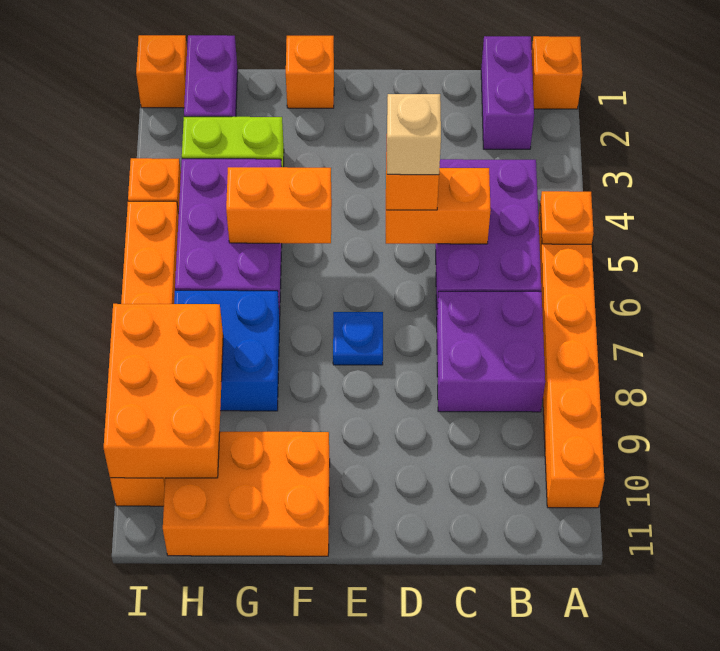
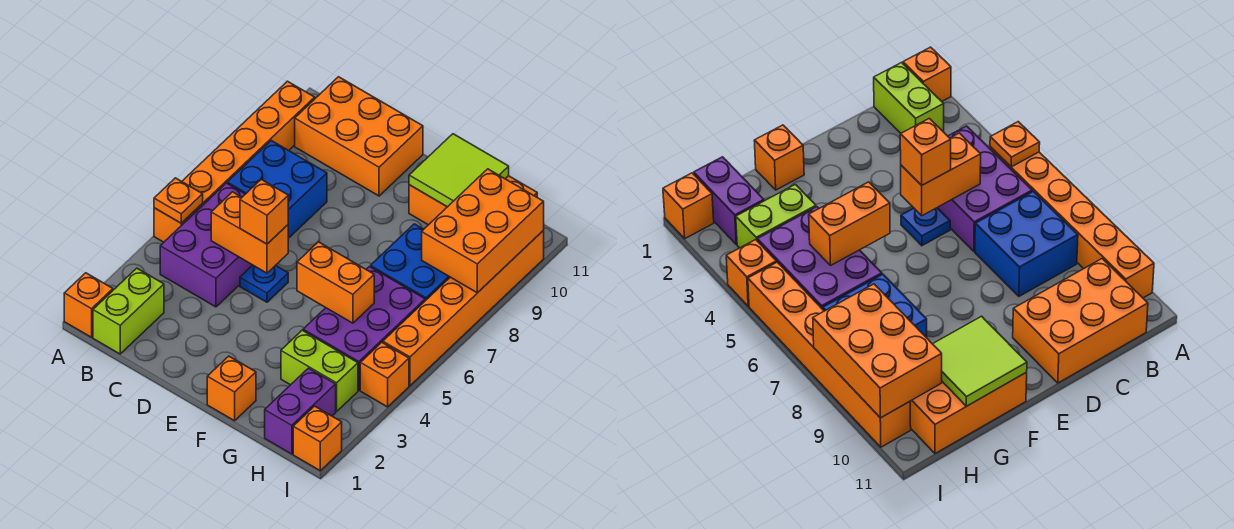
purple 1x2 brick [481,36,534,149] -> lime 1x2 brick [93,268,164,354]
purple 2x2 brick [437,291,545,412] -> blue 2x2 brick [227,141,327,238]
none -> orange 2x3 brick [295,77,423,196]
tan 1x1 brick [387,94,441,175] -> none
blue 1x1 plate [333,312,383,365] -> blue 1x1 plate moved to [240,265,288,302]
none -> lime 2x2 tile [409,134,509,207]

